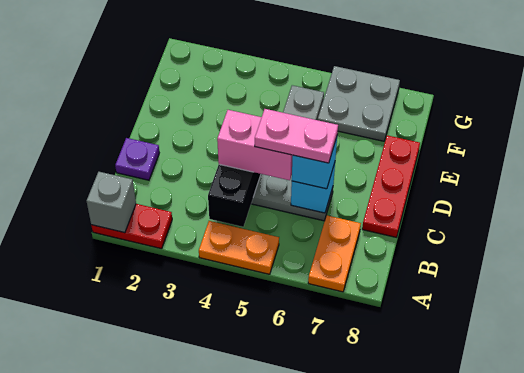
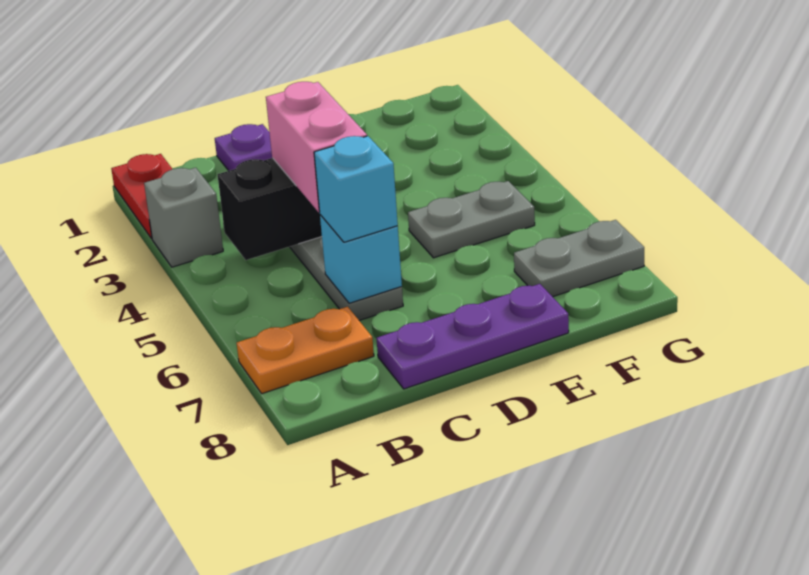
grey 1x1 brick [86,172,136,233] -> grey 1x1 brick moved to [144,168,223,267]
orange 1x2 plate [199,221,279,274] -> none
pink 1x2 plate [255,109,338,163] -> none
red 1x3 plate [362,135,420,237] -> purple 1x3 plate [376,284,569,389]
grey 2x2 plate [318,66,400,141] -> grey 1x2 plate [514,220,644,297]

